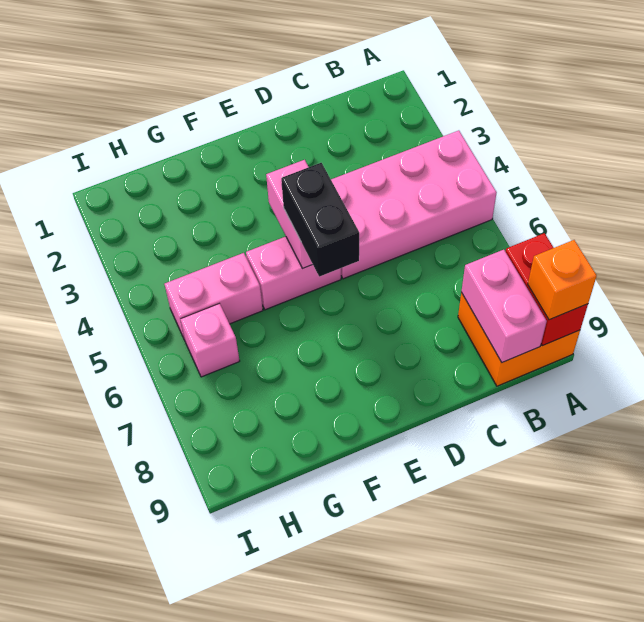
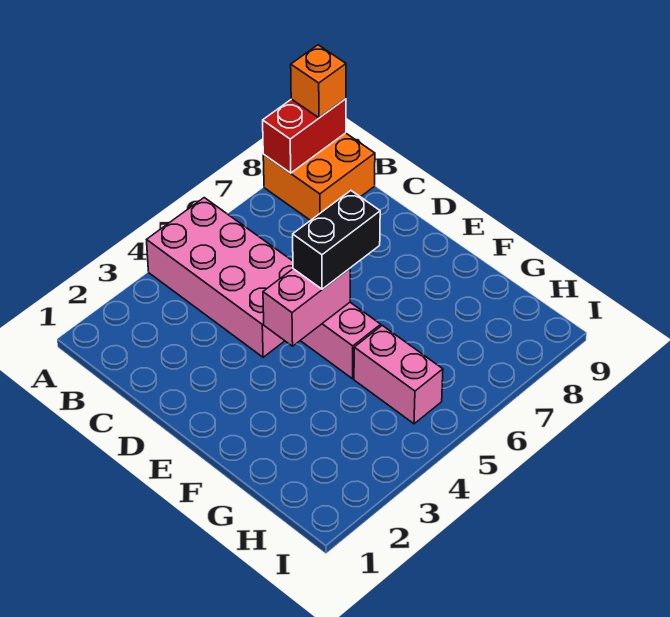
pink 1x2 brick [461,250,547,362] -> none
pink 1x1 brick [180,304,240,377] -> none

